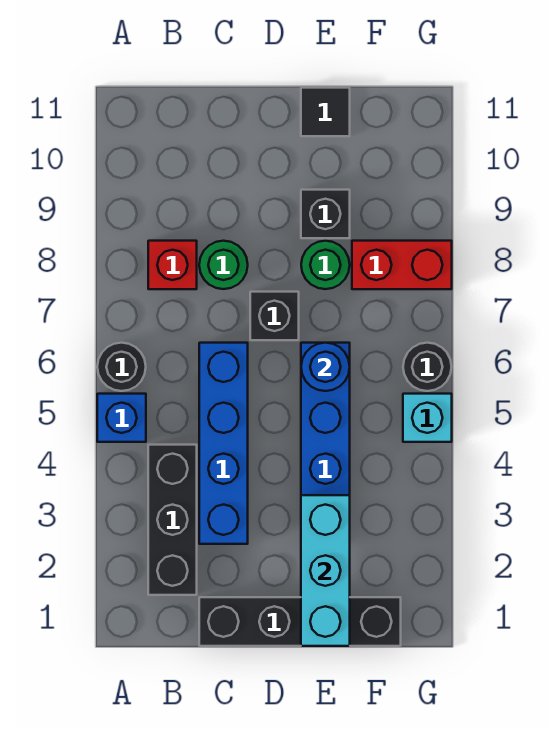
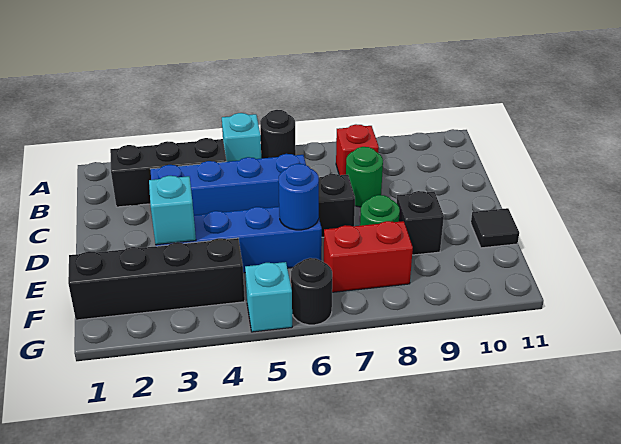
blue 1x1 brick [97,394,146,442] -> cyan 1x1 brick [222,113,261,162]
black 1x4 brick [199,597,401,646] -> black 1x4 brick turned to [68,238,245,320]
cyan 1x3 brick [301,495,350,646] -> cyan 1x1 brick [149,176,196,245]
red 1x2 brick [352,241,452,289] -> red 1x2 brick turned to [324,221,413,292]

